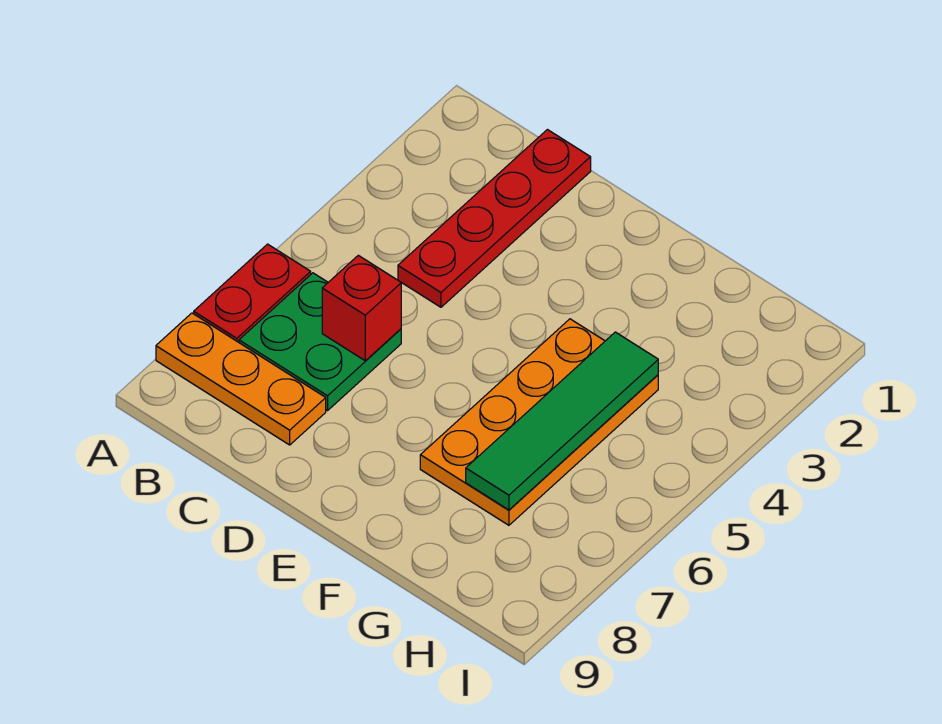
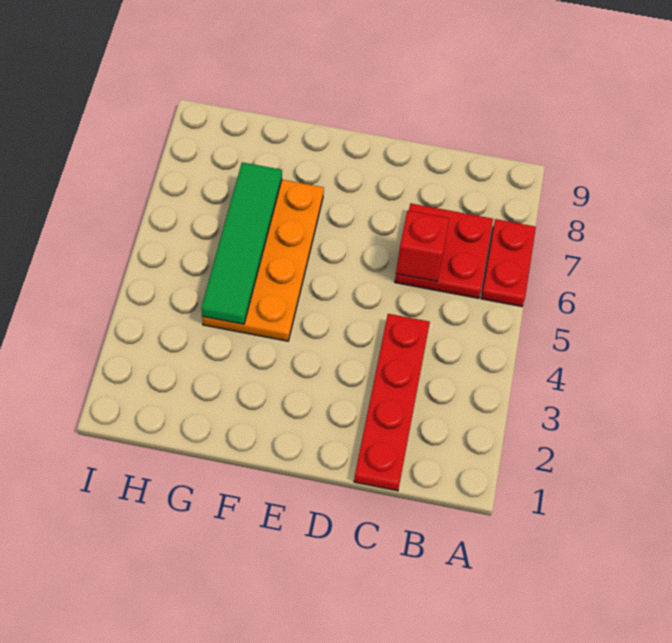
orange 1x3 plate [156,313,326,445] -> none
green 2x2 plate [239,273,401,411] -> red 2x2 plate [395,204,493,298]

